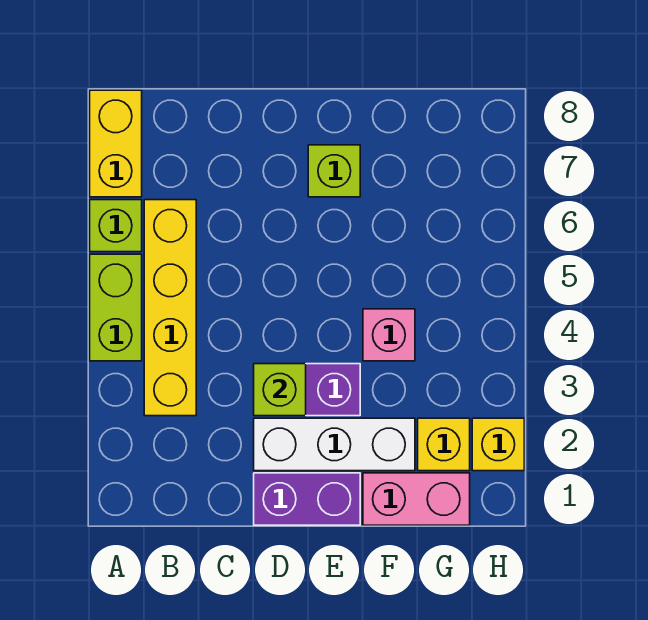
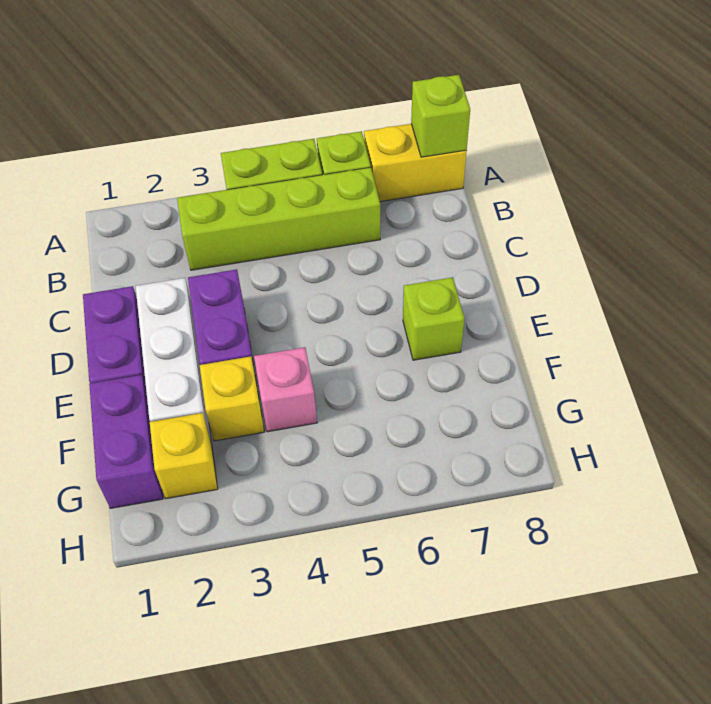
yellow 1x4 brick [144,200,196,416] -> lime 1x4 brick [177,167,380,270]
lime 1x1 brick [254,364,306,416] -> lime 1x1 brick moved to [411,75,470,157]
pink 1x2 brick [363,473,470,525] -> purple 1x2 brick [89,375,163,508]
yellow 1x1 brick [472,418,524,471] -> yellow 1x1 brick moved to [200,356,264,441]

